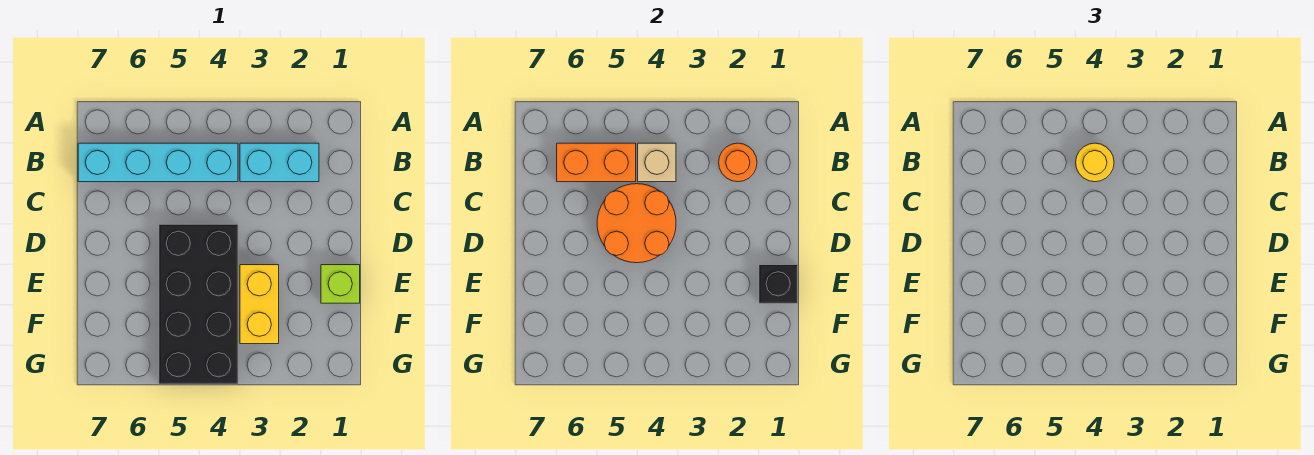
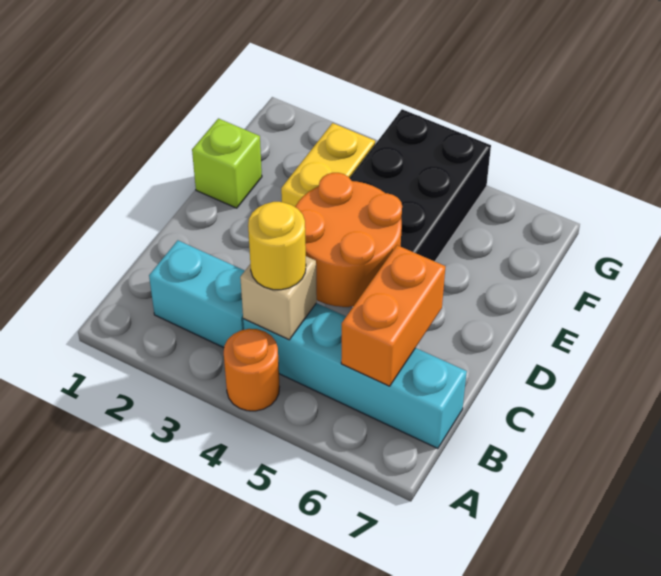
orange 1x1 round brick [719,143,757,182] -> orange 1x1 round brick moved to [224,329,280,411]
orange 1x2 brick [557,143,636,182] -> orange 1x2 brick turned to [341,245,445,386]
black 1x1 brick [759,265,798,303] -> none

